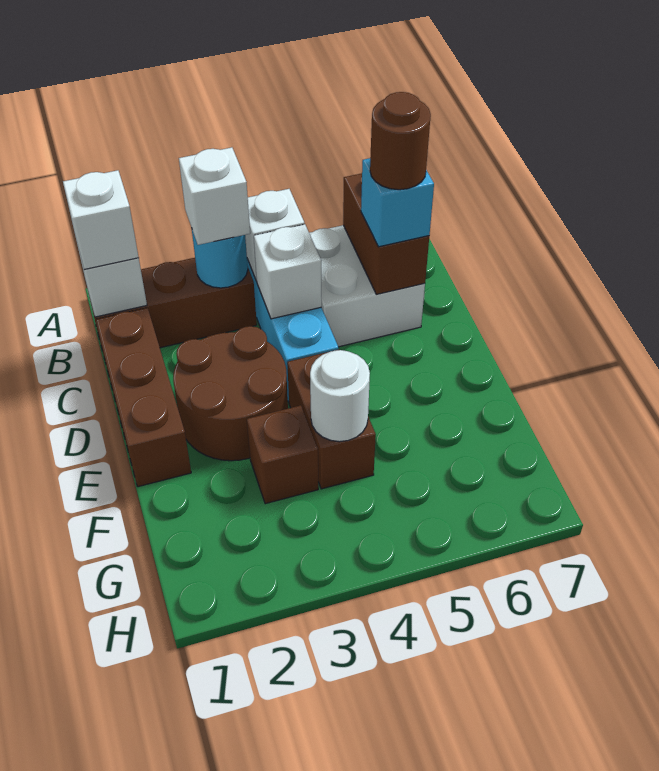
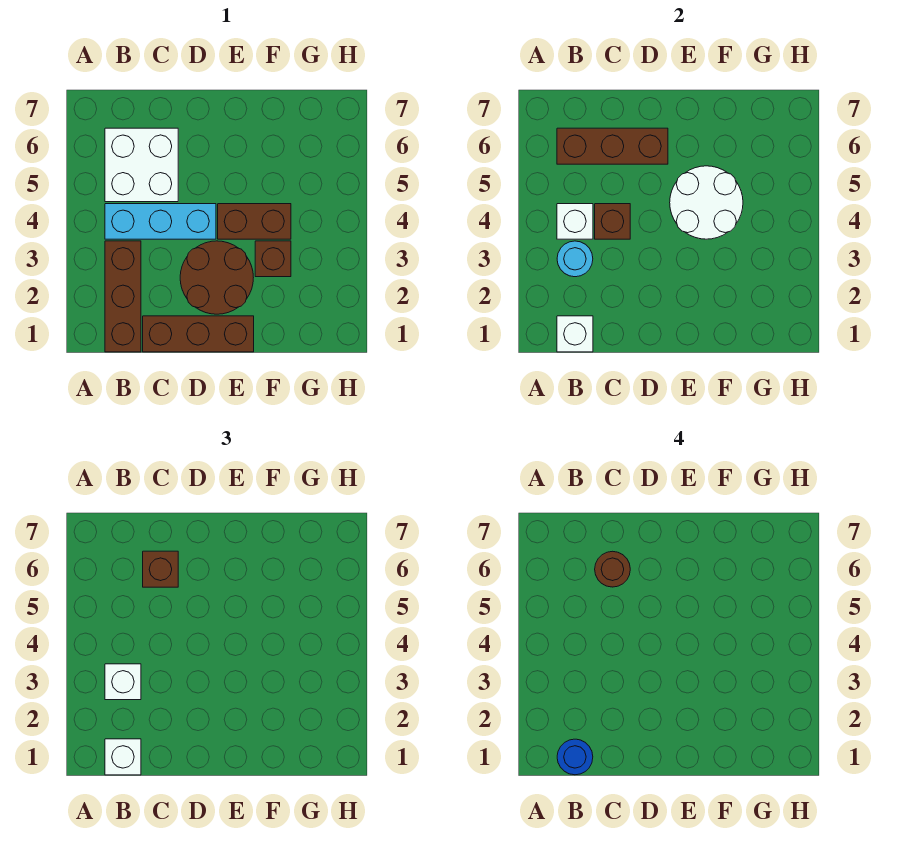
none -> blue 1x1 round brick [557,739,593,775]
brown 1x2 brick [343,173,429,294] -> brown 1x3 brick [557,128,668,164]
white 1x1 brick [254,224,322,319] -> brown 1x1 brick [595,204,630,239]
cyan 1x1 brick [361,158,434,247] -> brown 1x1 brick [143,551,178,587]
white 1x1 round brick [310,350,370,442] -> white 2x2 round brick [670,166,743,239]

